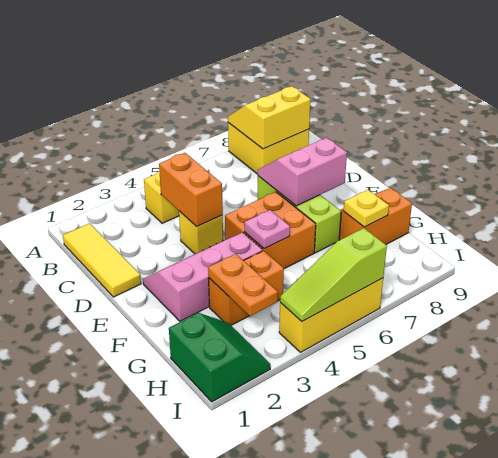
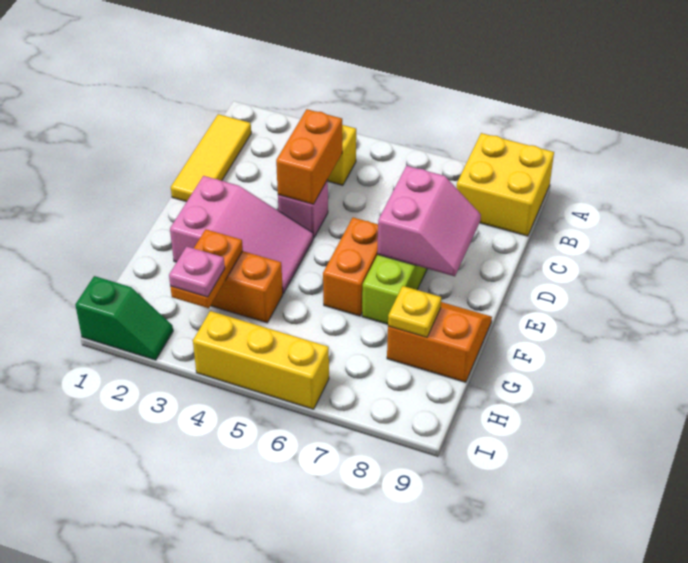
yellow 2x2 slope [228,86,310,149] -> none
yellow 1x1 brick [179,211,223,254] -> pink 1x1 brick [278,180,328,238]
pink 2x2 slope [258,138,347,206] -> pink 2x2 slope turned to [377,166,481,276]
pink 2x3 slope [143,233,263,321] -> pink 2x3 slope turned to [170,176,313,294]
orange 2x2 brick [225,192,316,269] -> orange 1x2 brick [323,217,378,316]
pink 1x1 plate [244,210,290,249] -> pink 1x1 plate moved to [169,247,225,297]
green 2x2 slope [169,313,270,402] -> green 1x2 slope [75,276,173,360]
lime 1x3 slope [280,228,387,321] -> none

